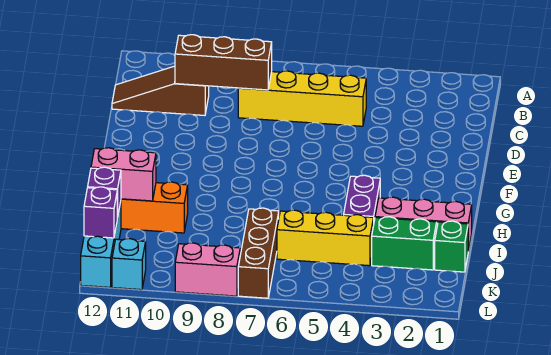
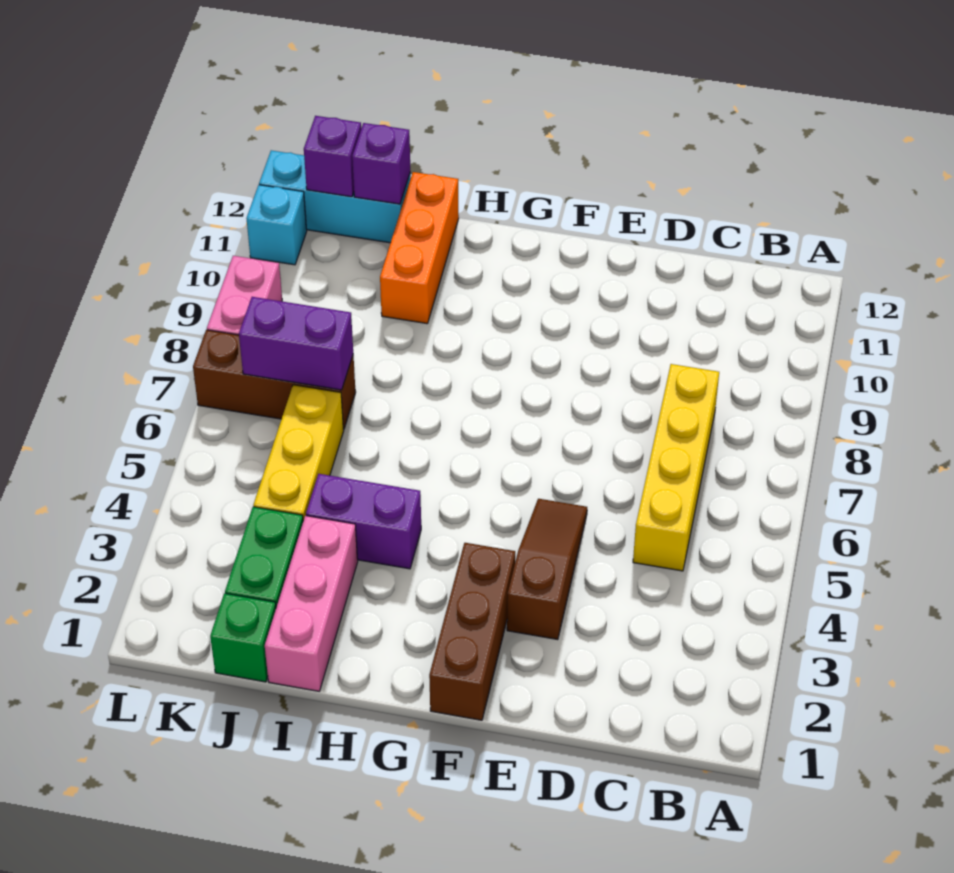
brown 1x3 brick [175,35,272,90] -> brown 1x3 brick moved to [429,543,515,720]
brown 1x3 slope [112,66,209,115] -> brown 1x3 slope moved to [507,499,587,640]
pink 1x2 brick [91,148,156,201] -> none
none -> purple 1x2 brick [239,297,353,390]

